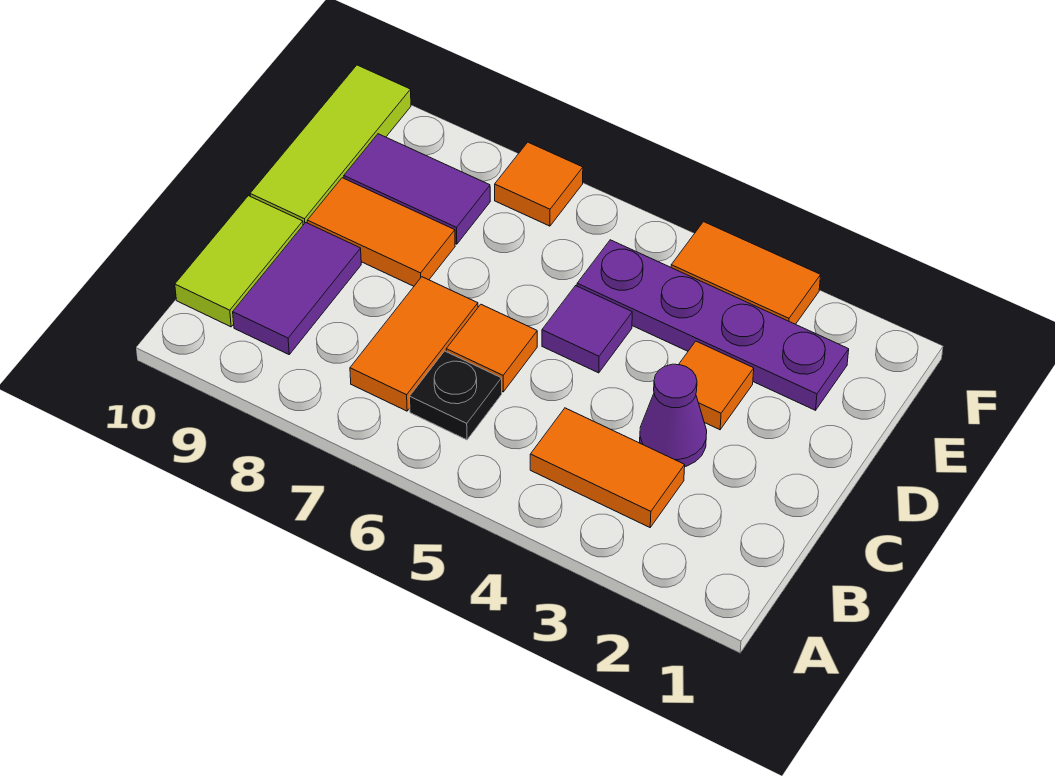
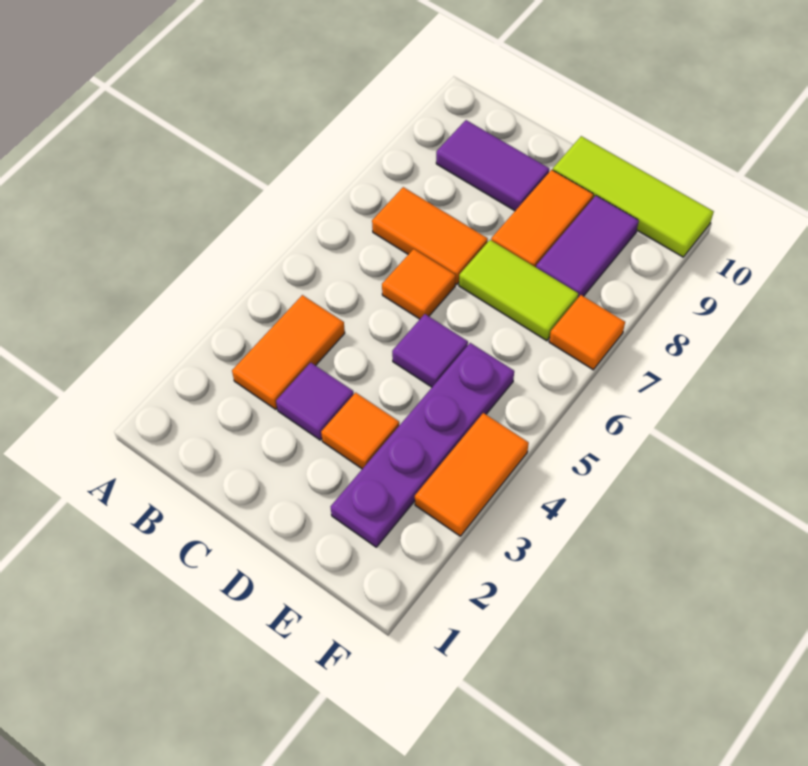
black 1x1 plate [410,351,502,440] -> none
lime 1x2 tile [175,196,303,327] -> lime 1x2 tile moved to [459,240,578,341]
purple 1x1 cone [640,364,707,466] -> purple 1x1 tile [276,363,354,440]

